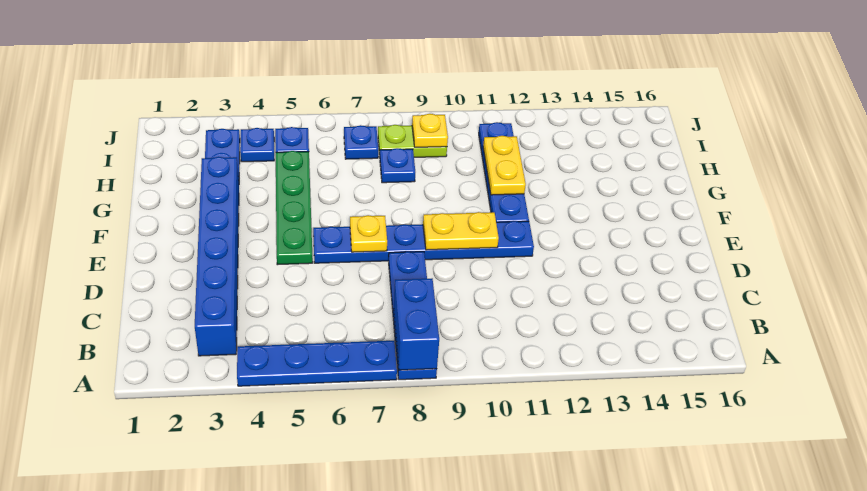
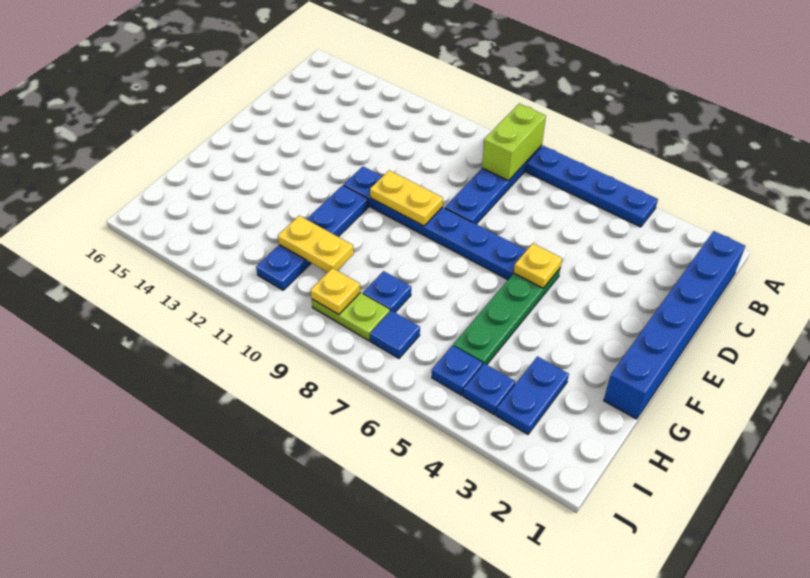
blue 1x2 brick [394,279,439,370] -> lime 1x2 brick [482,104,546,181]
blue 1x6 brick [195,157,239,356] -> blue 1x6 brick moved to [604,231,745,419]
yellow 1x1 plate [350,215,387,252] -> yellow 1x1 plate moved to [514,243,562,288]
yellow 1x2 plate [483,136,526,195] -> yellow 1x2 plate turned to [278,216,354,272]
blue 1x1 plate [344,125,378,159] -> blue 1x1 tile [370,310,420,358]

